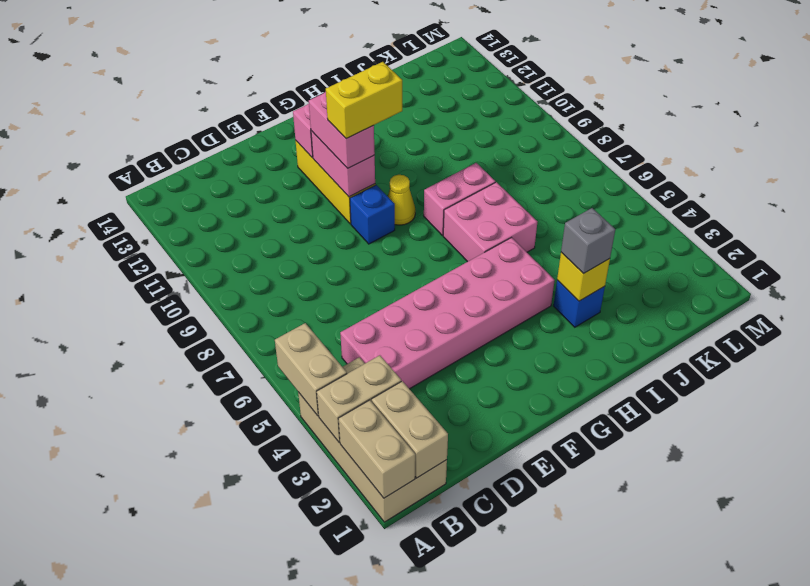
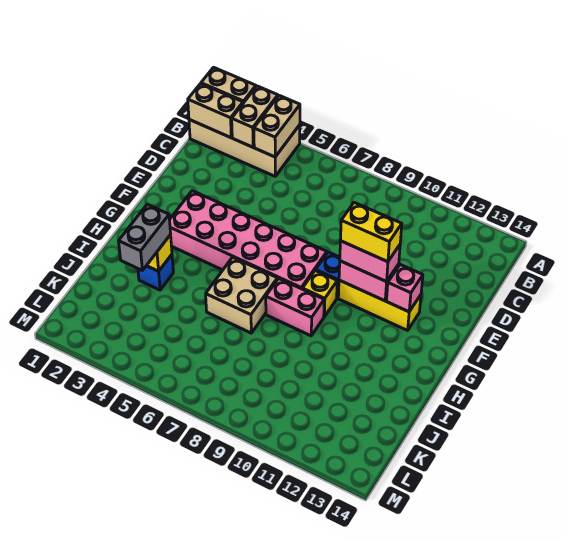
tan 1x2 brick [275,323,347,416] -> tan 1x2 brick turned to [254,96,300,157]
pink 2x6 brick [340,238,555,389] -> pink 2x6 brick turned to [170,191,327,289]
yellow 1x2 brick [326,62,402,139] -> yellow 1x2 brick turned to [341,203,402,262]
yellow 1x1 cone [388,175,415,225] -> yellow 1x1 brick [302,270,337,317]
pink 2x2 brick [443,182,537,262] -> tan 2x2 brick [206,257,277,333]
pink 1x2 brick [424,163,495,235] -> pink 1x2 brick turned to [266,279,324,336]
grey 1x1 brick [561,208,615,274] -> grey 1x2 brick [119,204,171,270]

